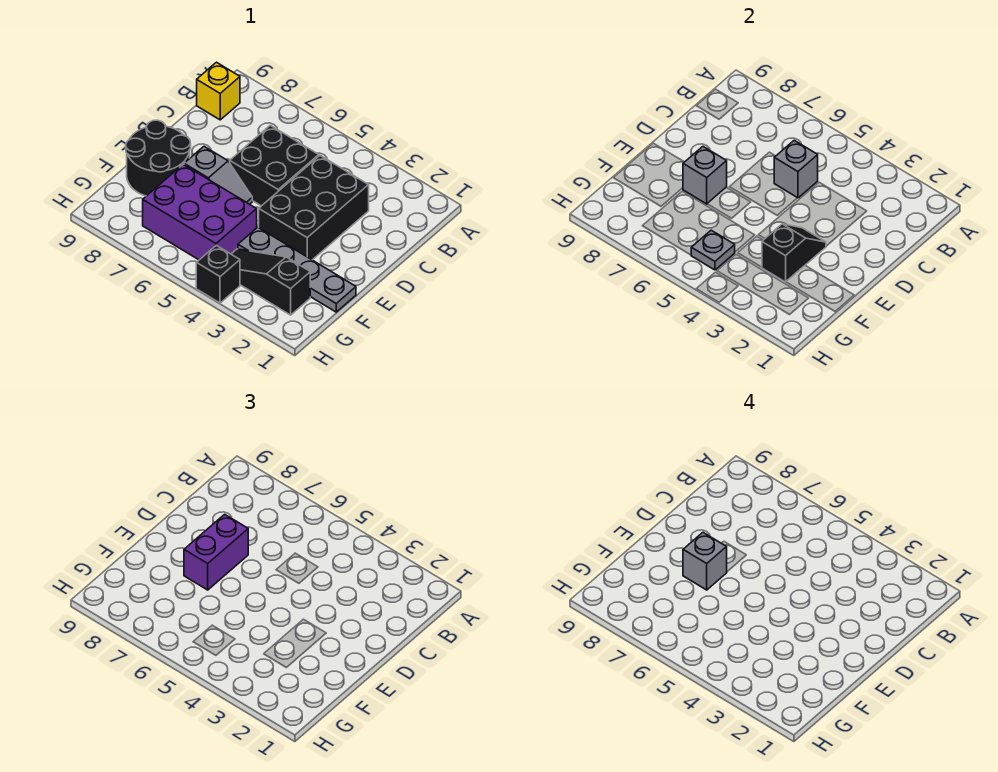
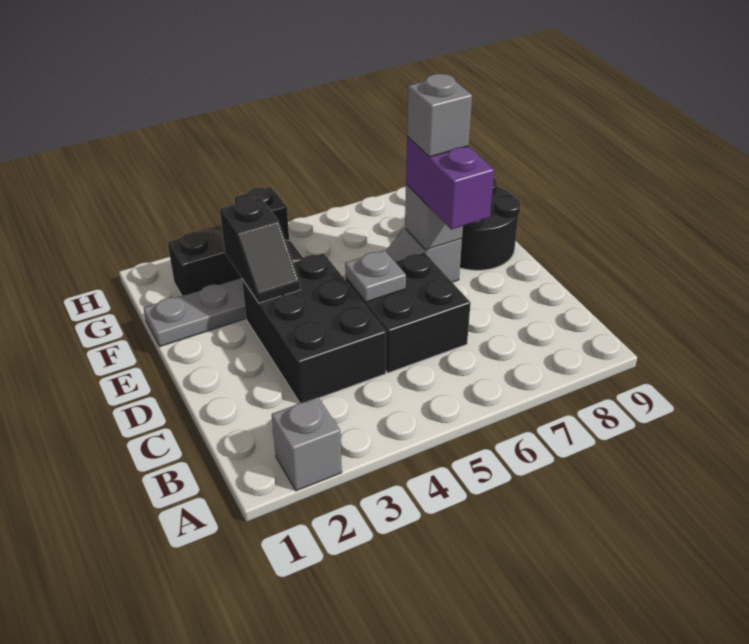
yellow 1x1 brick [197,62,240,120] -> none
grey 1x1 brick [774,140,818,198] -> grey 1x1 brick moved to [272,397,342,491]
purple 2x3 brick [143,164,257,260] -> none
grey 1x1 plate [691,230,735,270] -> grey 1x1 plate moved to [345,250,406,302]

